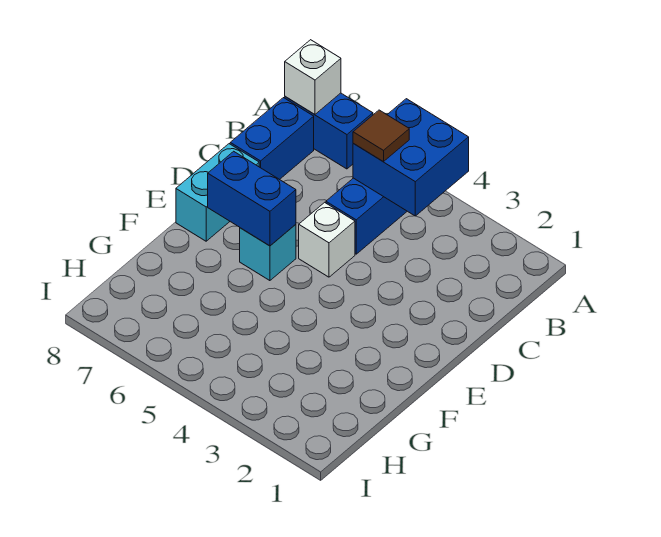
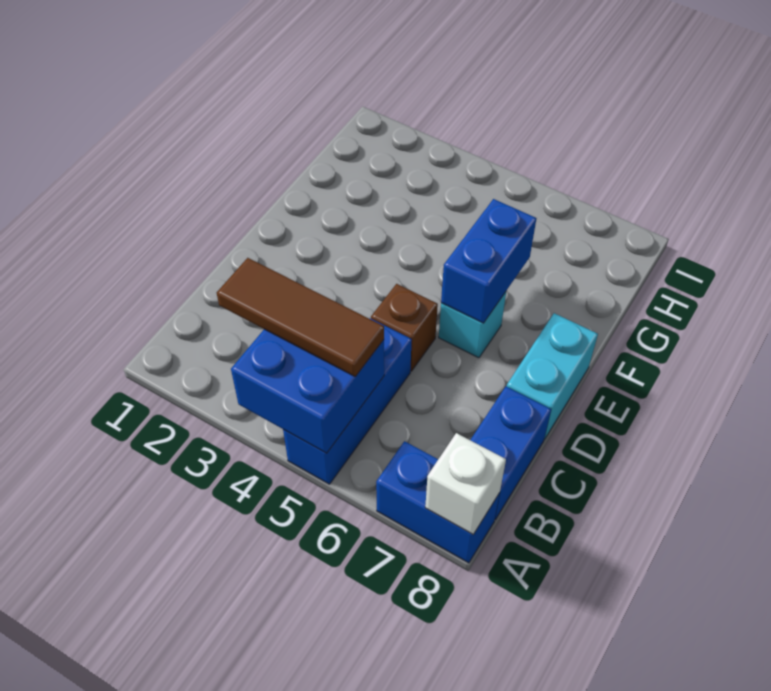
brown 1x1 tile [353,110,409,162] -> brown 1x3 tile [217,258,384,377]
white 1x1 brick [299,202,355,277] -> brown 1x1 brick [371,284,438,371]
blue 1x2 brick [208,151,296,246] -> blue 1x2 brick turned to [441,199,536,323]

